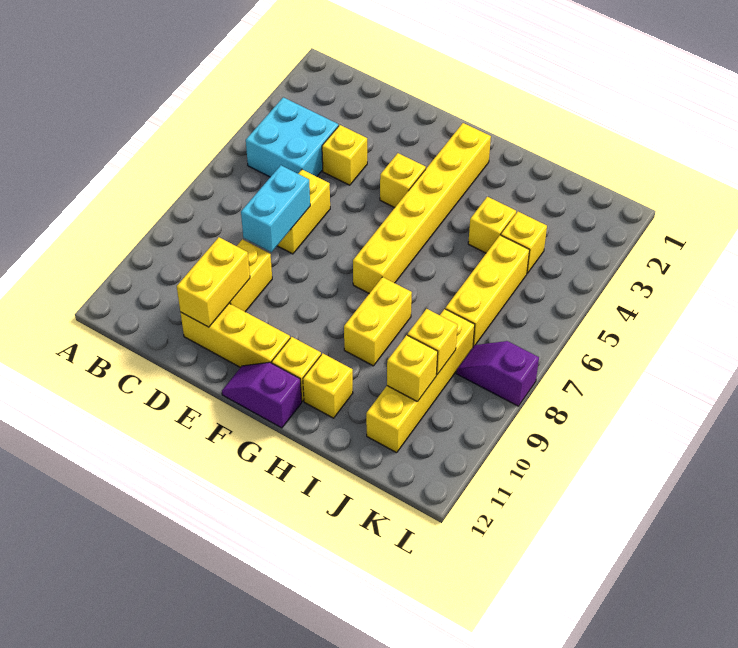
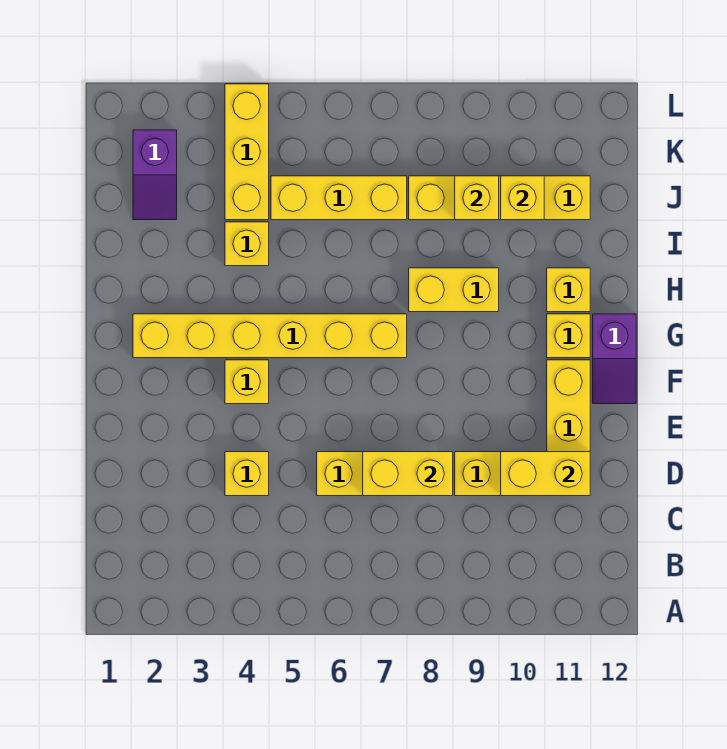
cyan 2x2 brick [246,97,338,177] -> none
cyan 1x2 brick [241,165,310,252] -> yellow 1x2 brick [363,452,453,496]
yellow 1x1 brick [501,211,547,273] -> yellow 1x3 brick [225,84,269,220]
purple 1x2 slope [456,341,539,406] -> purple 1x2 slope moved to [133,130,177,220]

